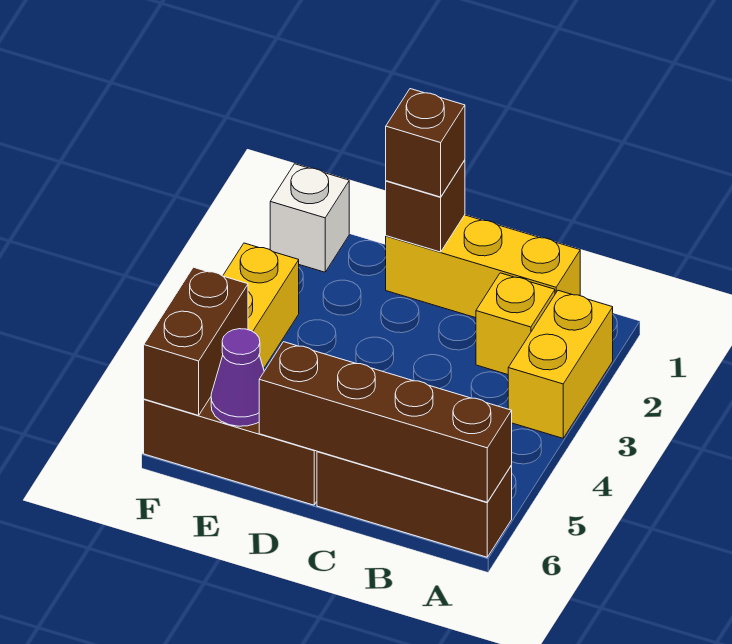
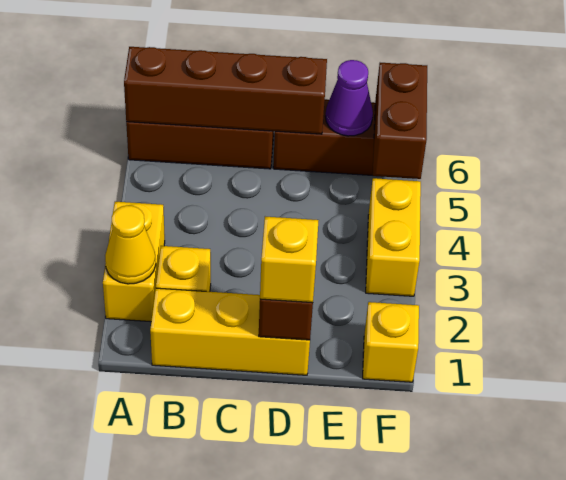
none -> yellow 1x1 cone [105,205,156,284]
brown 1x1 brick [386,89,465,197] -> yellow 1x1 brick [260,217,319,303]
white 1x1 brick [270,164,349,272] -> yellow 1x1 brick [363,302,419,382]

